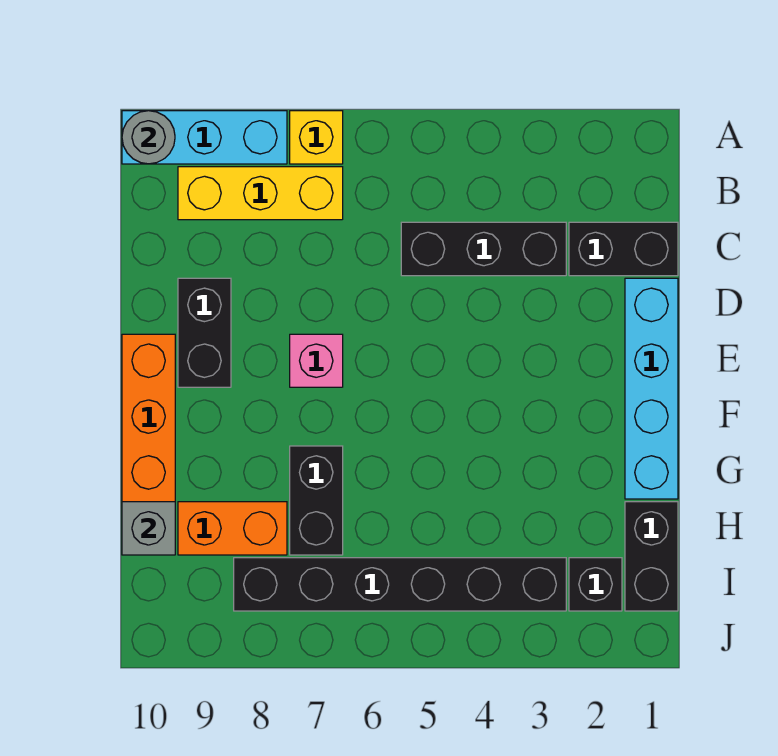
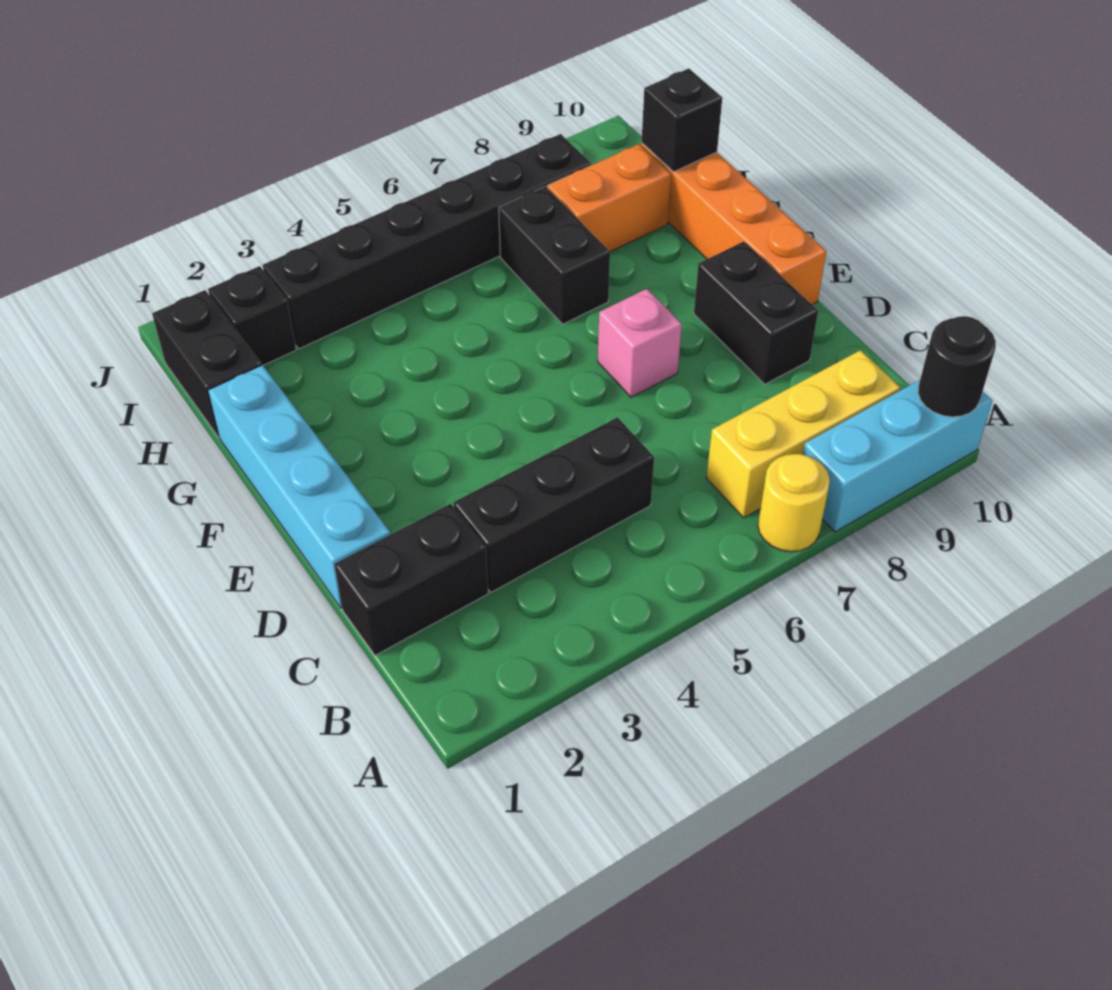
yellow 1x1 brick [290,111,343,164] -> yellow 1x1 round brick [758,454,830,552]
grey 1x1 round brick [122,111,175,164] -> black 1x1 round brick [918,316,996,417]
grey 1x1 brick [122,502,175,555] -> black 1x1 brick [642,69,722,172]

